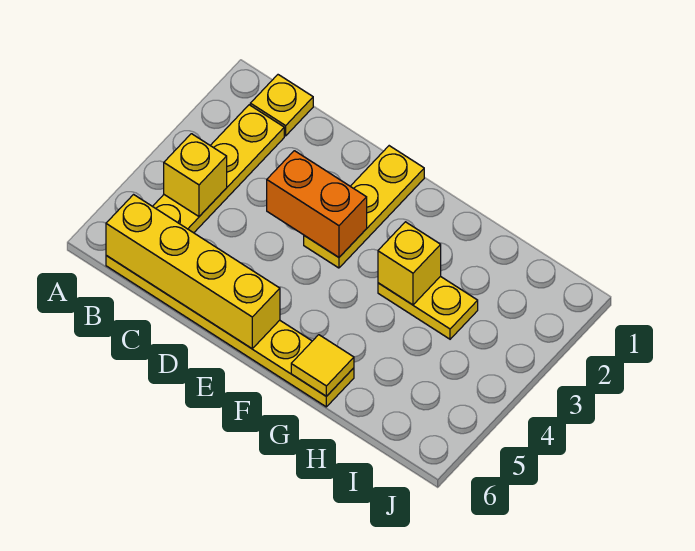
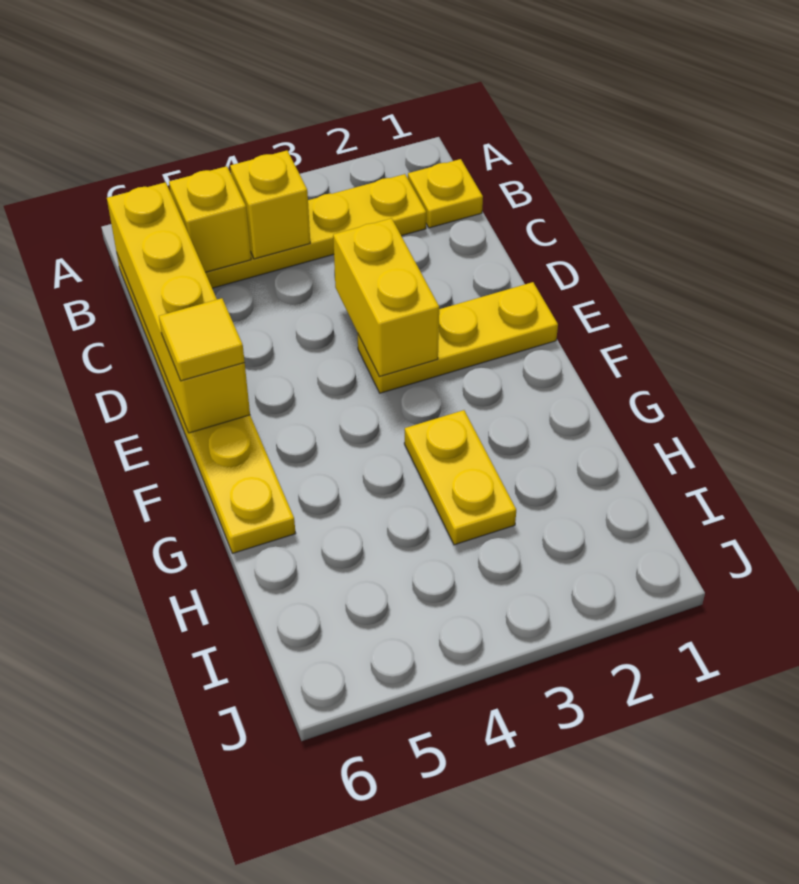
orange 1x2 brick [267,151,367,257] -> yellow 1x2 brick [333,218,439,377]
yellow 1x1 brick [378,222,441,305] -> yellow 1x1 brick moved to [169,166,251,272]
yellow 1x1 tile [291,335,354,396] -> yellow 1x1 tile moved to [159,298,245,381]

